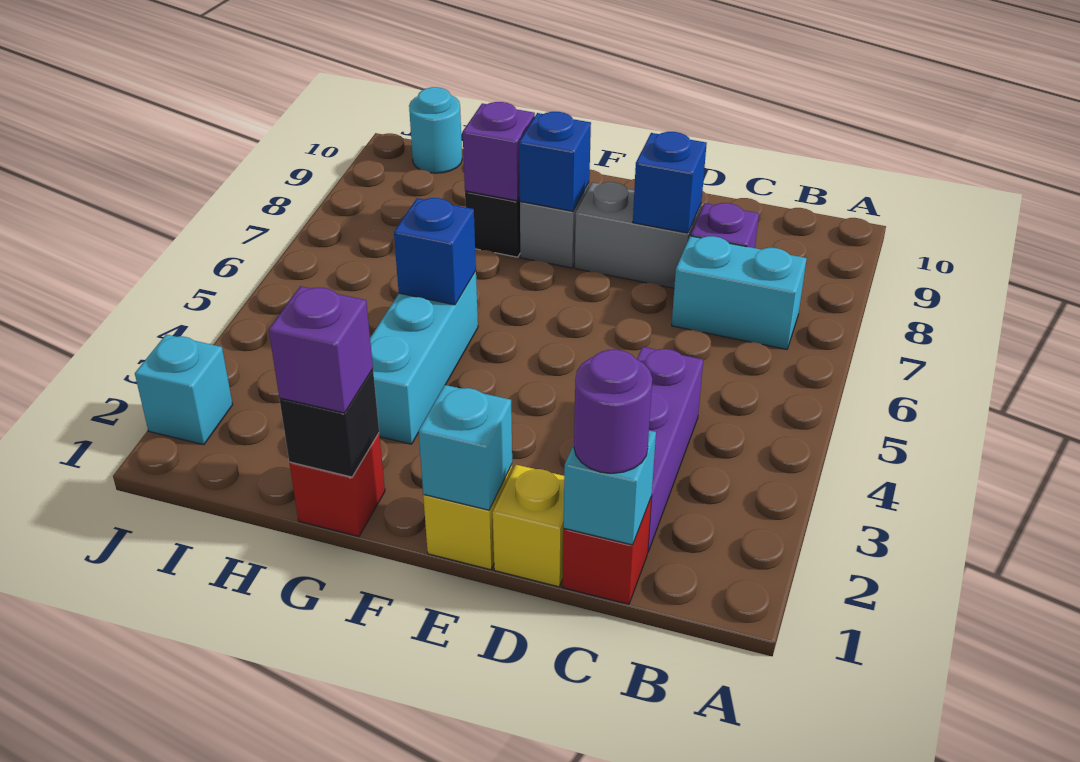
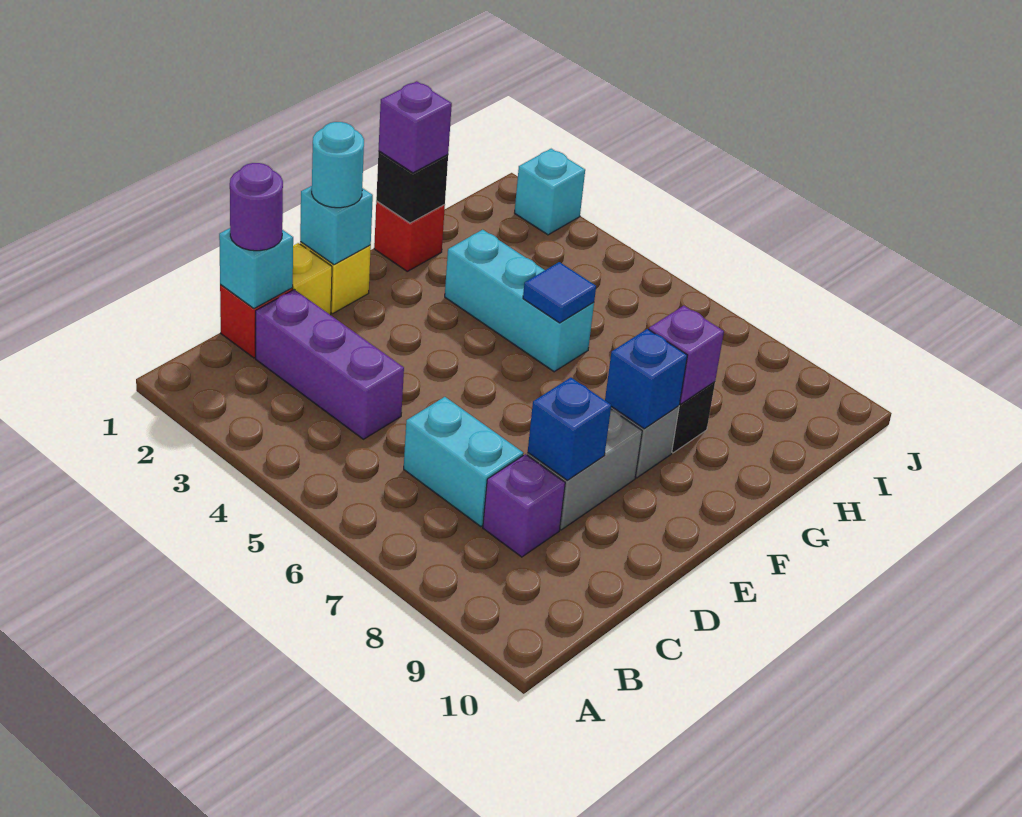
cyan 1x2 brick [672,236,807,349] -> cyan 1x2 brick turned to [404,397,524,527]
blue 1x1 brick [394,198,476,305] -> blue 1x1 tile [523,262,596,323]
cyan 1x1 round brick [409,87,462,173] -> cyan 1x1 round brick moved to [312,122,364,208]

